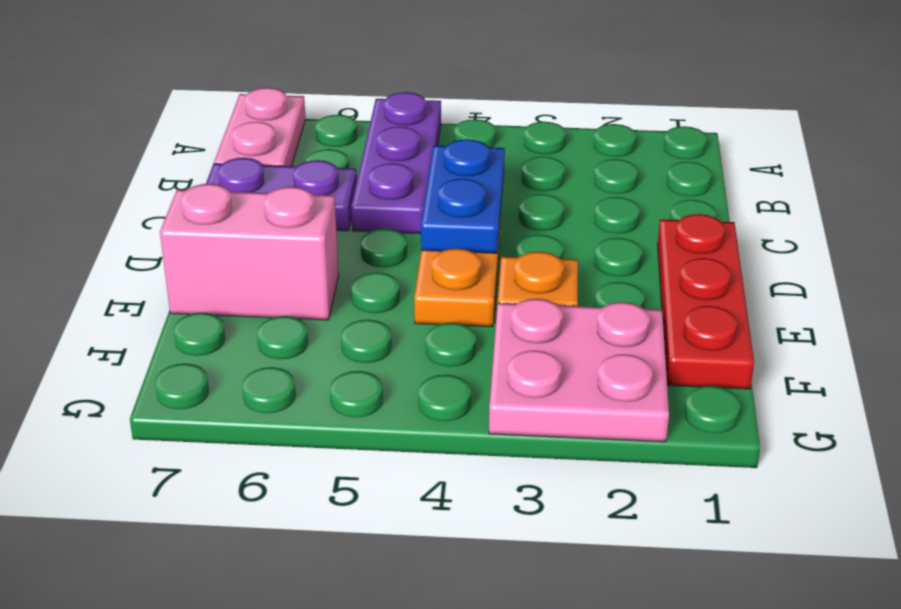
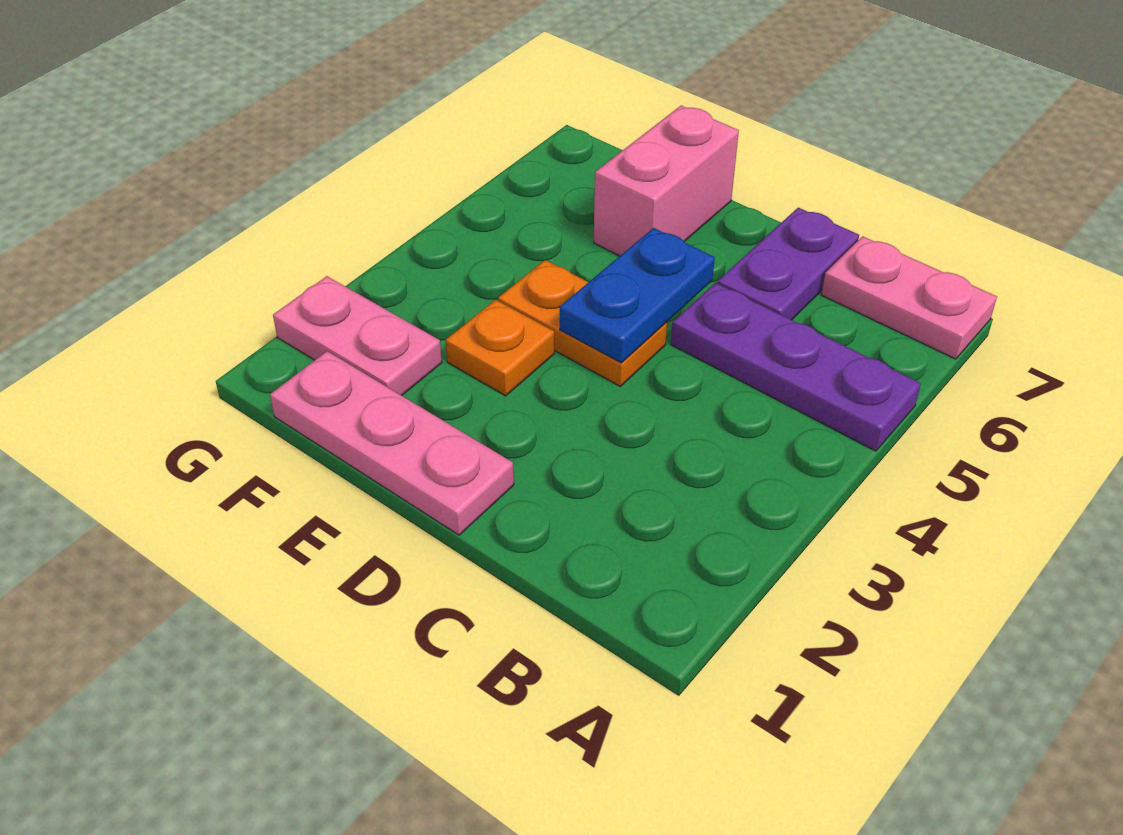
blue 1x2 plate [421,139,505,253] -> blue 1x2 plate turned to [560,228,715,363]
red 1x3 plate [658,214,754,389] -> pink 1x3 plate [270,351,514,535]
pink 2x2 plate [489,299,669,442] -> pink 1x2 plate [273,276,442,396]

